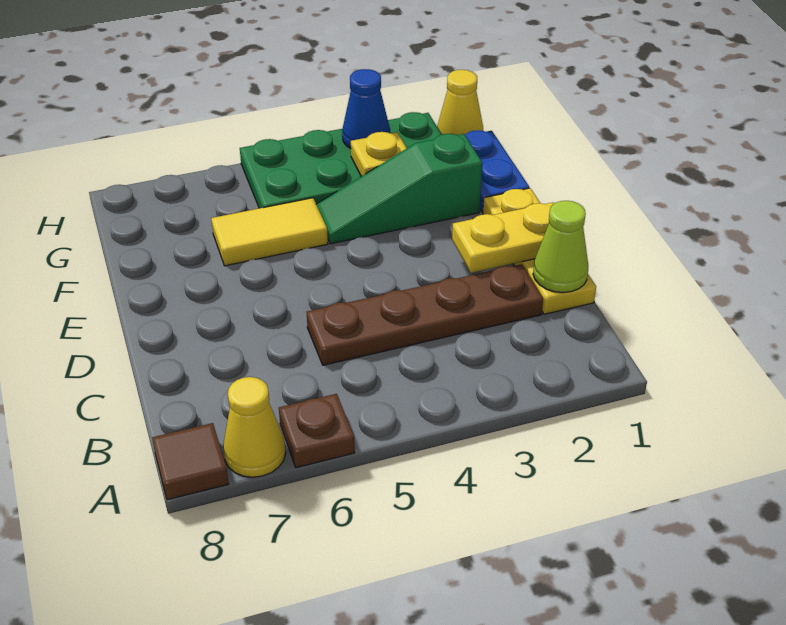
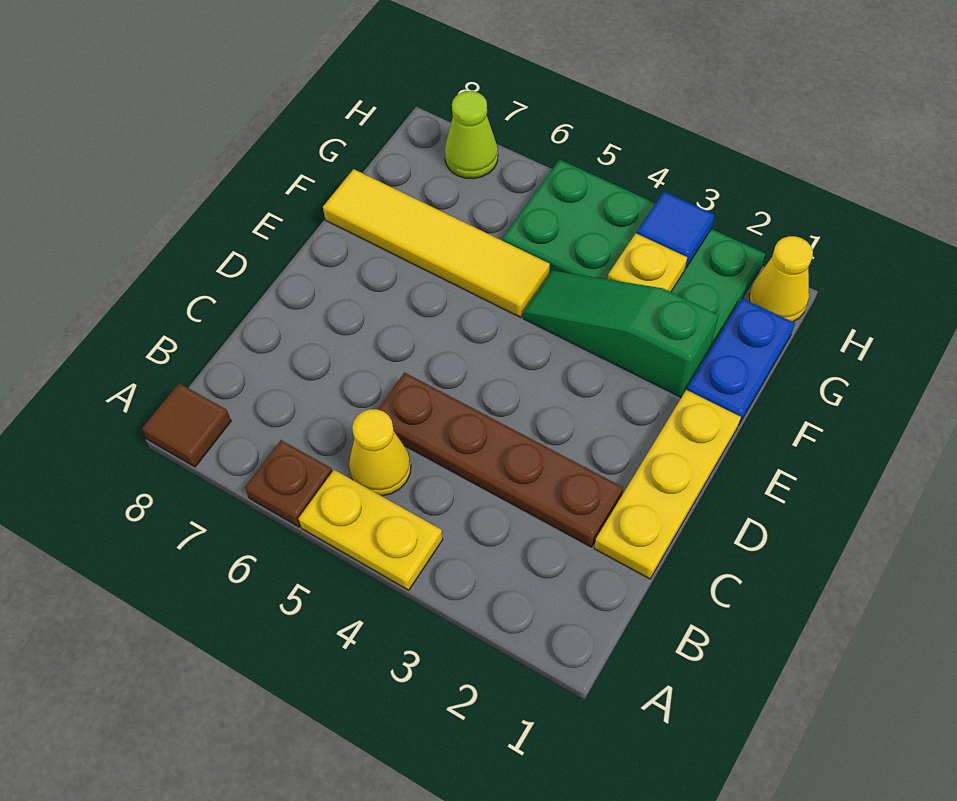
yellow 1x1 cone [223,377,286,477] -> yellow 1x1 cone moved to [349,409,411,496]
lime 1x1 cone [533,201,588,292] -> lime 1x1 cone moved to [445,91,498,179]
yellow 1x2 plate [452,202,554,273] -> yellow 1x2 plate moved to [298,470,443,590]
yellow 1x2 tile [211,198,328,266] -> yellow 1x4 tile [323,169,550,317]
blue 1x1 cone [342,69,390,148] -> blue 1x1 tile [637,192,715,268]

